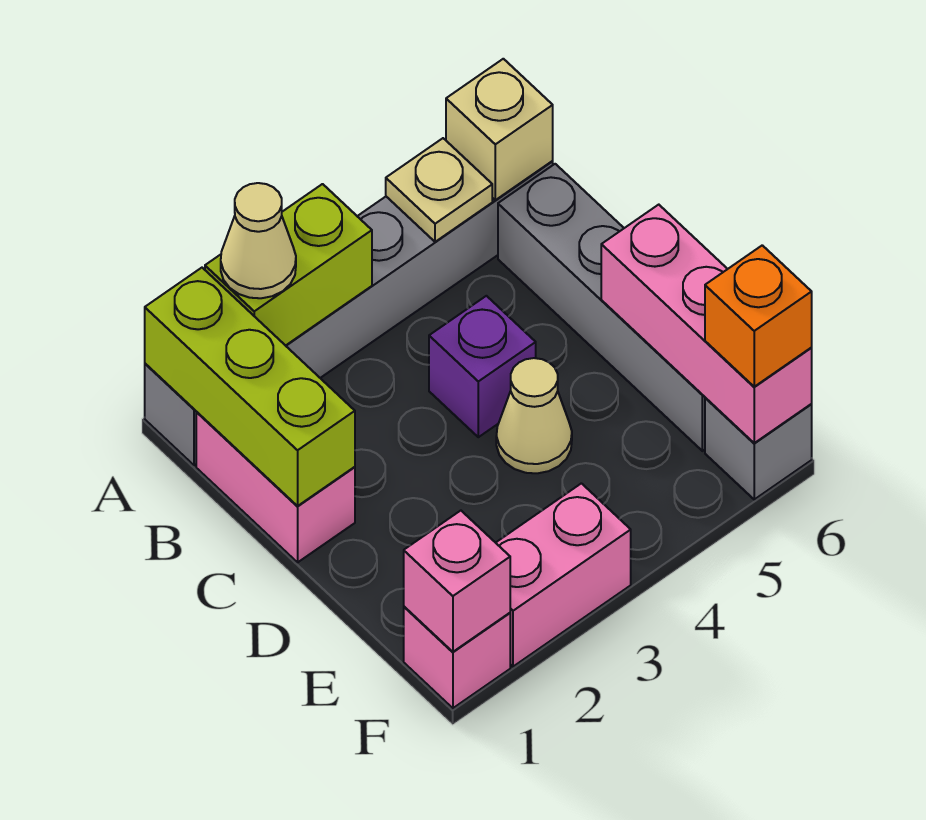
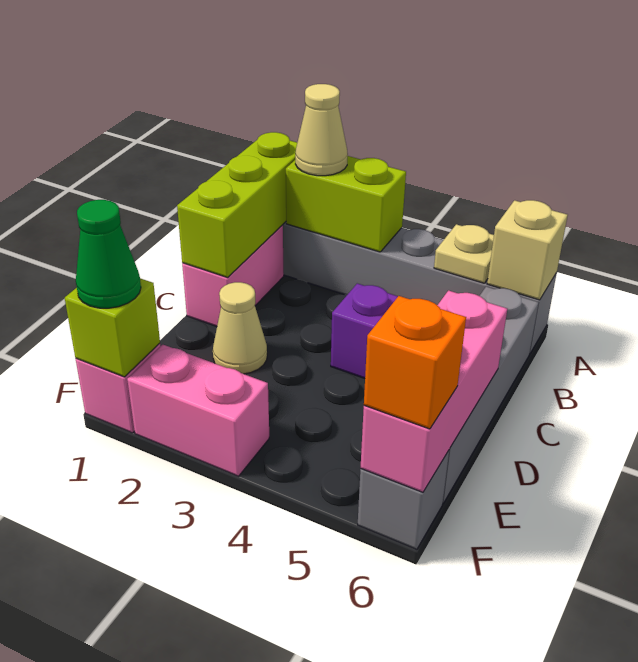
tan 1x1 cone [496,358,572,473] -> tan 1x1 cone moved to [213,282,267,374]
pink 1x1 brick [404,511,510,652] -> lime 1x1 brick [65,278,160,377]
none -> green 1x1 cone [76,200,141,308]

